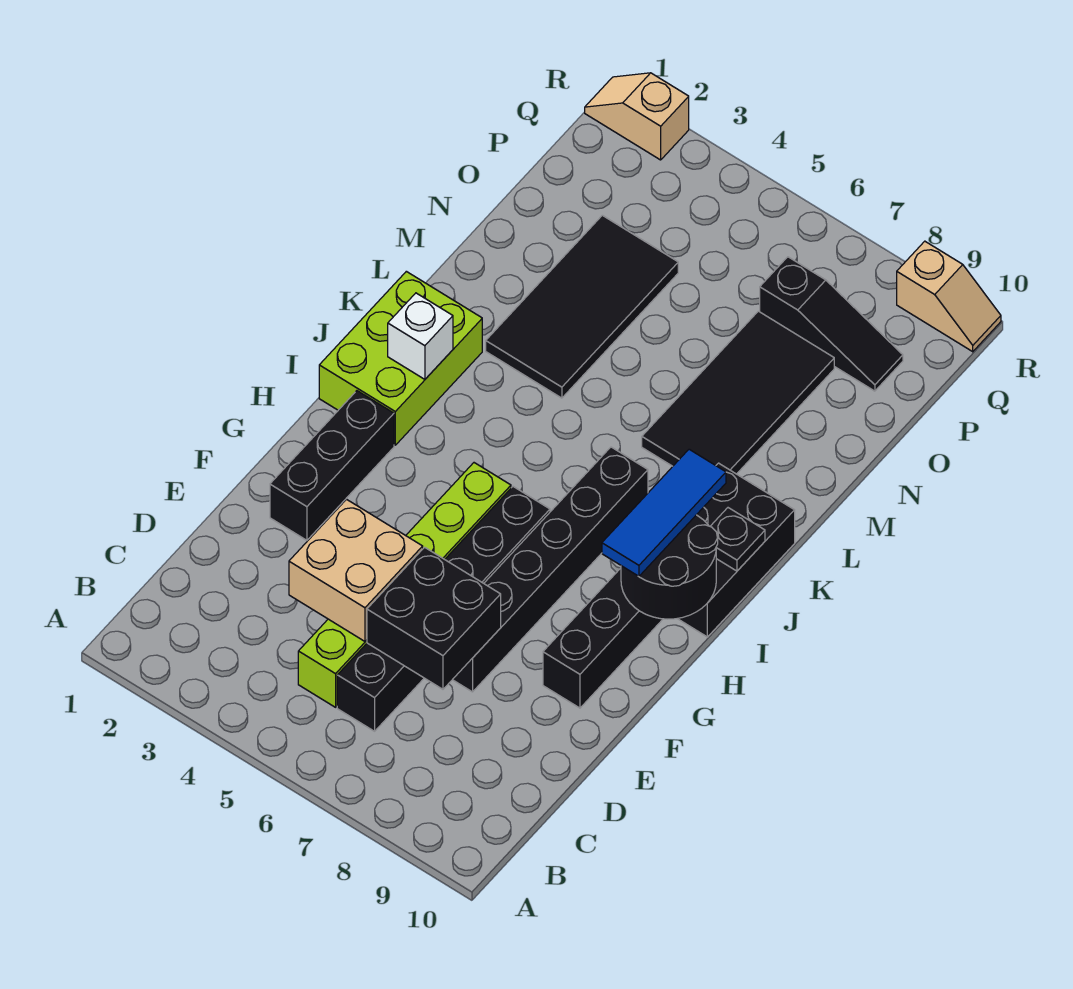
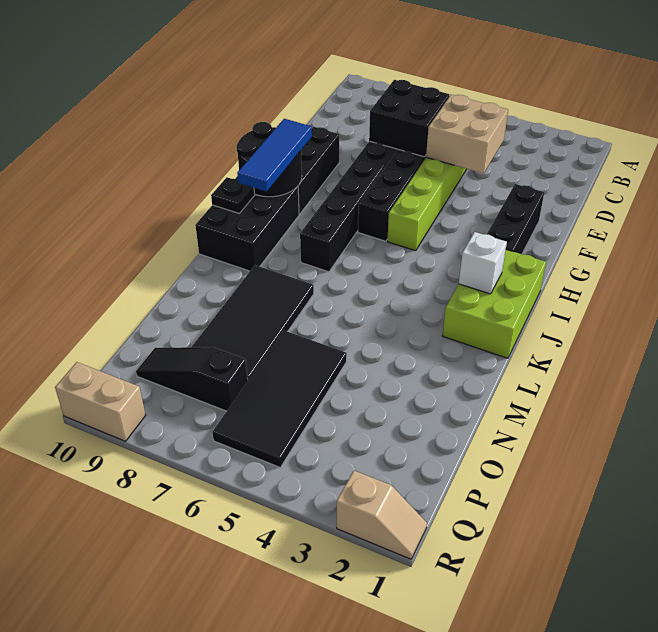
black 2x4 tile [486,215,678,398] -> black 2x4 tile moved to [212,330,347,467]
tan 1x2 slope [897,241,1001,352] -> tan 1x2 brick [55,362,146,441]

